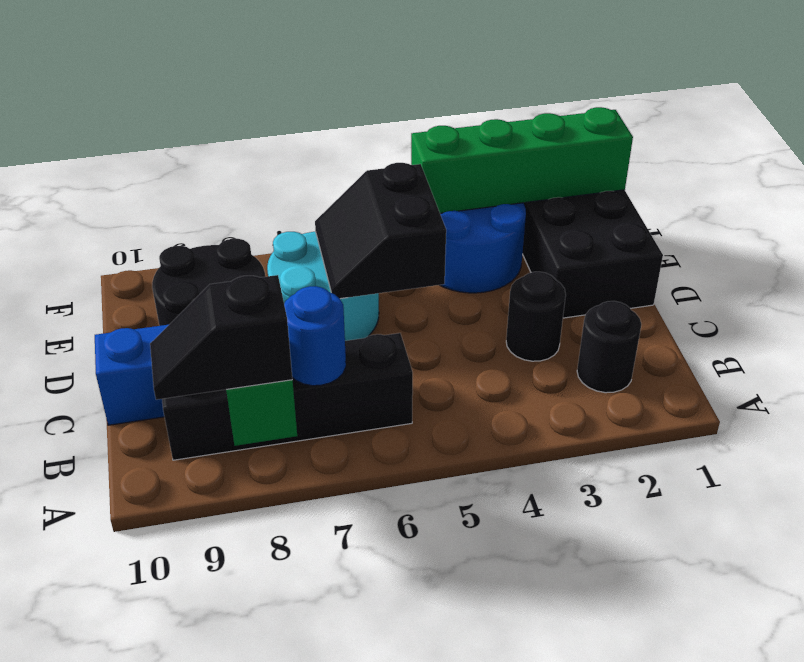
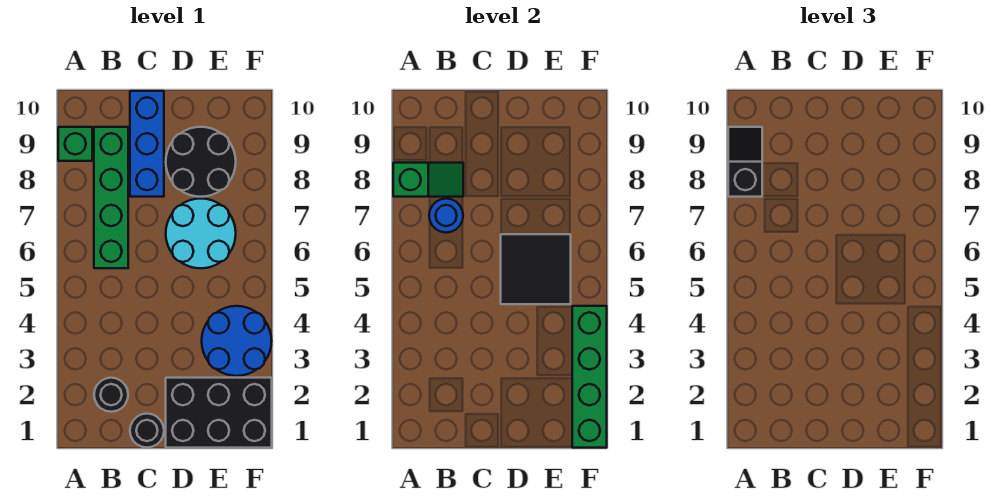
none -> green 1x1 brick [58,127,92,161]
black 1x4 brick [162,333,413,460] -> green 1x4 brick [94,127,128,268]
black 1x1 round brick [506,272,566,361] -> black 1x1 round brick moved to [130,414,164,448]
black 2x2 slope [315,163,446,299] -> black 2x2 tile [501,234,571,304]

